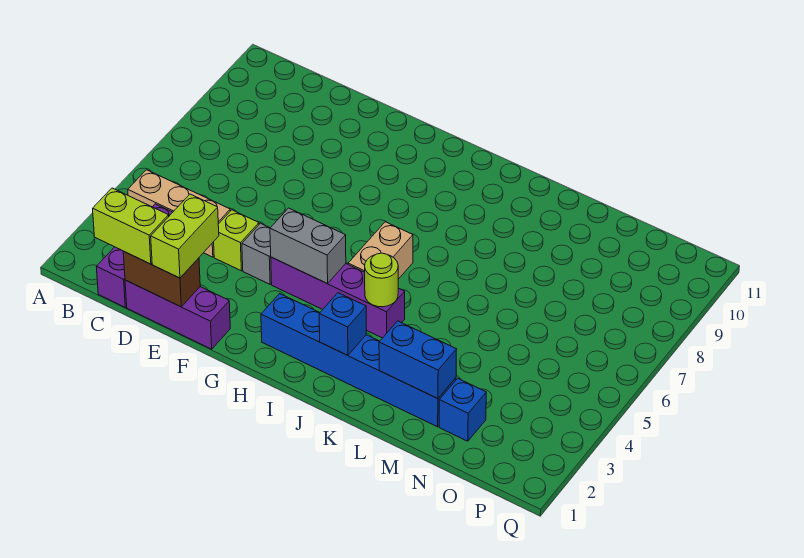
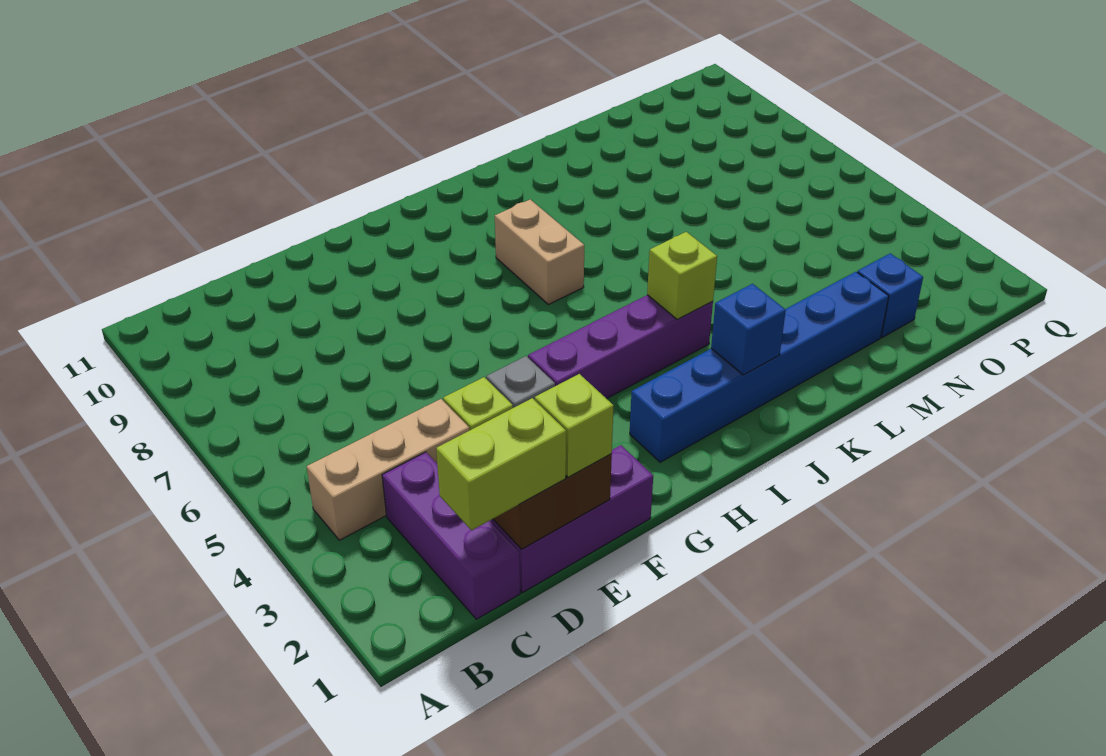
lime 1x2 brick [151,194,219,278] -> lime 1x1 brick [535,374,614,477]
grey 1x2 brick [270,208,346,284] -> none
tan 1x2 brick [348,222,413,279] -> tan 1x2 brick moved to [495,199,584,304]
lime 1x1 round brick [365,253,398,307] -> lime 1x1 brick [647,232,717,320]
blue 1x2 brick [379,321,457,399] -> none

